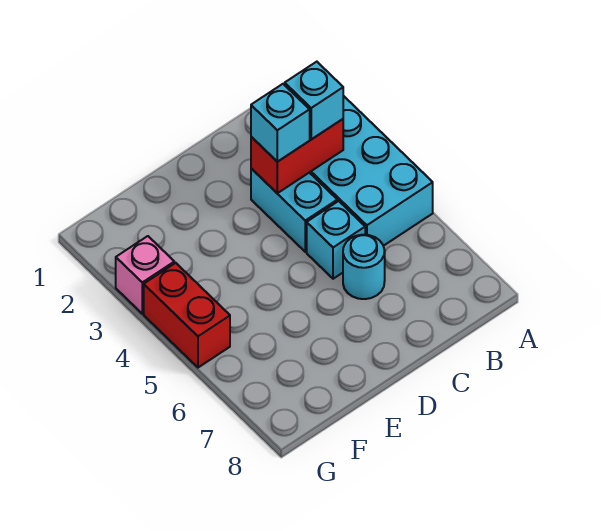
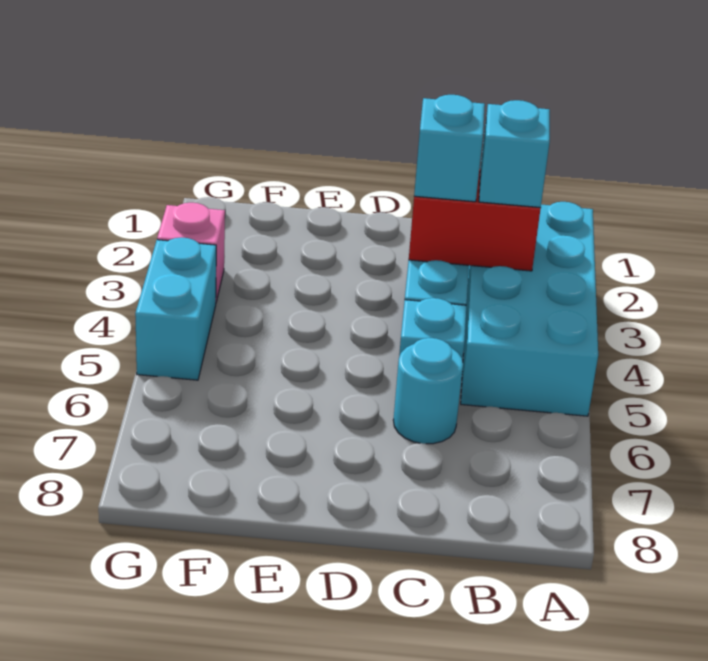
red 1x2 brick [144,263,230,368] -> cyan 1x2 brick [135,237,216,380]

